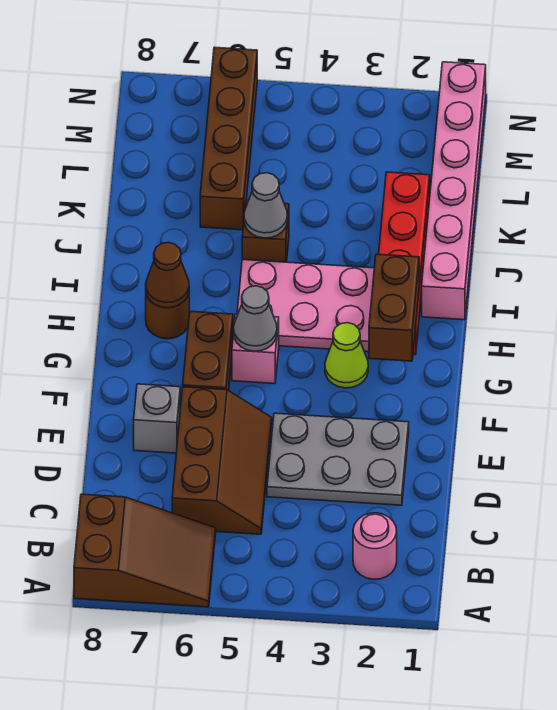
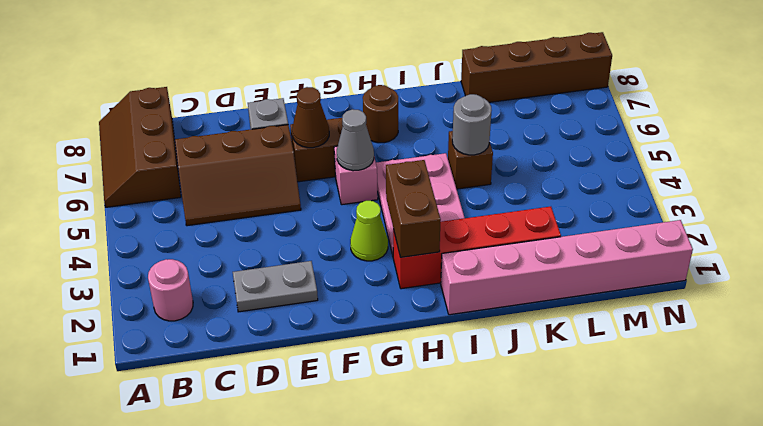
brown 2x3 slope [74,494,216,607] -> brown 2x3 slope turned to [99,87,181,207]
grey 2x3 plate [267,413,409,505] -> grey 1x2 plate [233,261,318,312]
brown 1x2 brick [369,254,419,361] -> brown 1x2 brick turned to [386,160,441,257]
brown 1x1 cone [146,242,189,308] -> brown 1x1 cone moved to [292,87,329,148]
grey 1x1 cone [244,173,287,238] -> grey 1x1 round brick [452,94,492,155]
brown 1x4 brick [200,47,257,230] -> brown 1x4 brick moved to [461,32,612,102]

